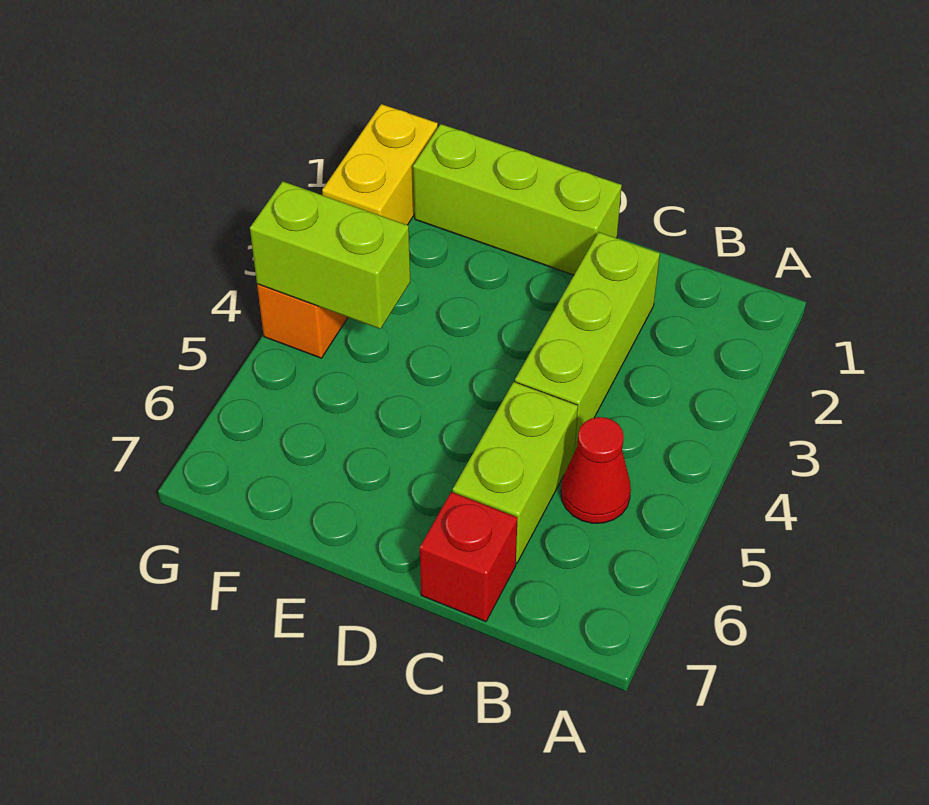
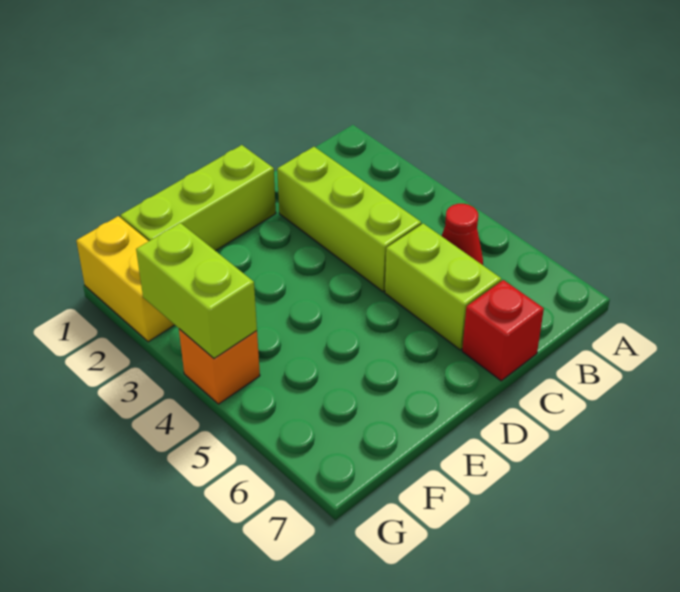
lime 1x2 brick [250,181,410,329] -> lime 1x2 brick turned to [136,223,257,358]

